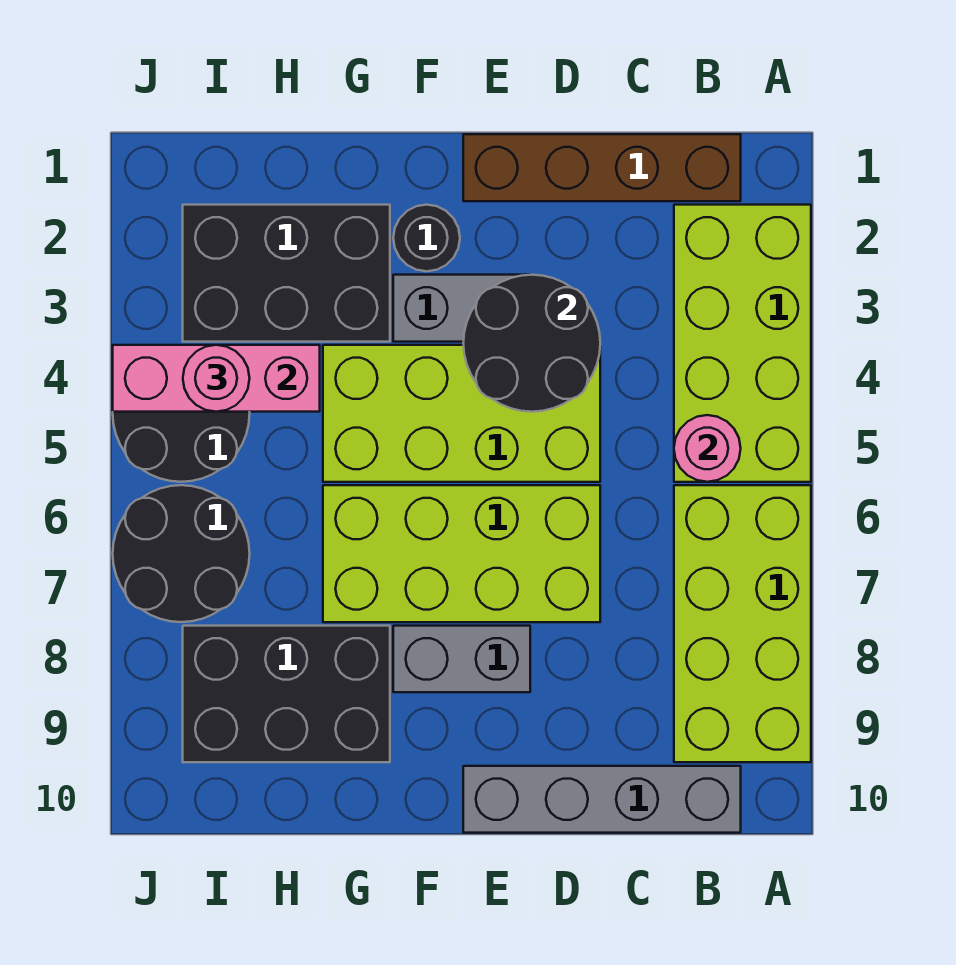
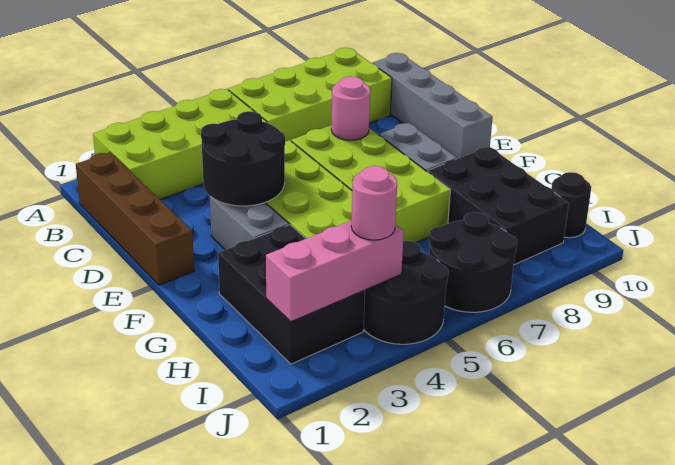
pink 1x1 round brick [674,415,741,482] -> pink 1x1 round brick moved to [331,76,370,140]
black 1x1 round brick [393,205,460,271] -> black 1x1 round brick moved to [551,172,591,238]
pink 1x3 brick [113,345,320,412] -> pink 1x3 brick turned to [266,221,404,322]

